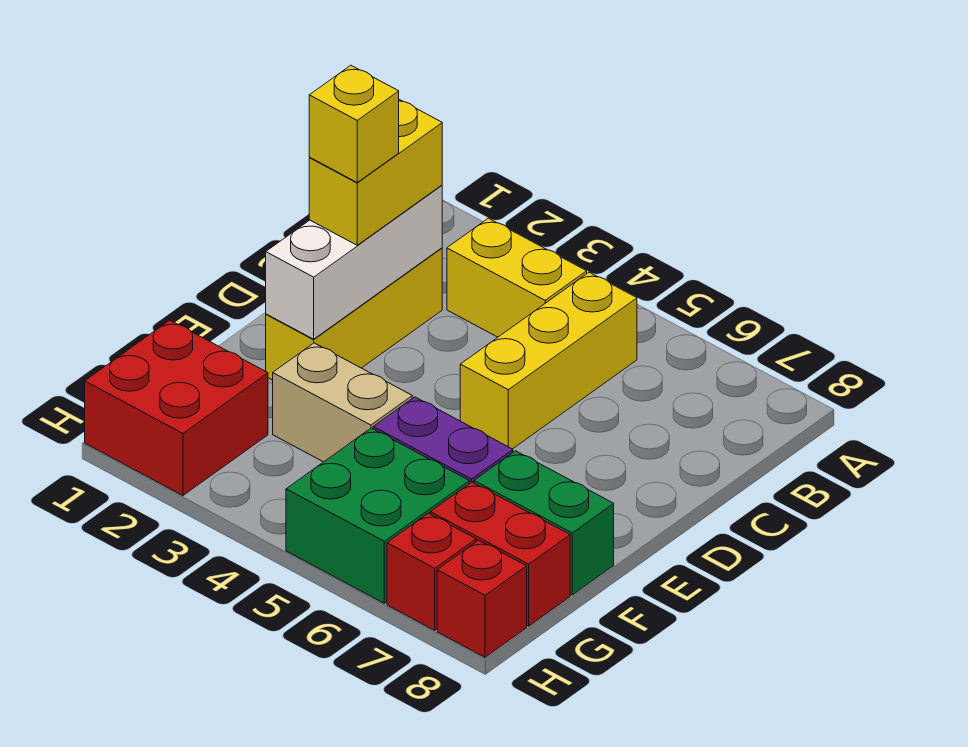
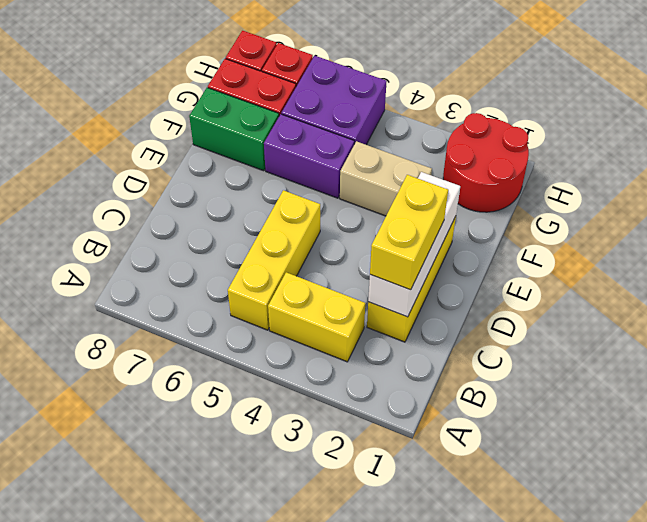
yellow 1x1 brick [309,65,399,182] -> none
red 2x2 brick [85,320,268,495] -> red 2x2 round brick [443,113,529,212]
green 2x2 brick [286,428,470,603] -> purple 2x2 brick [281,56,387,145]

